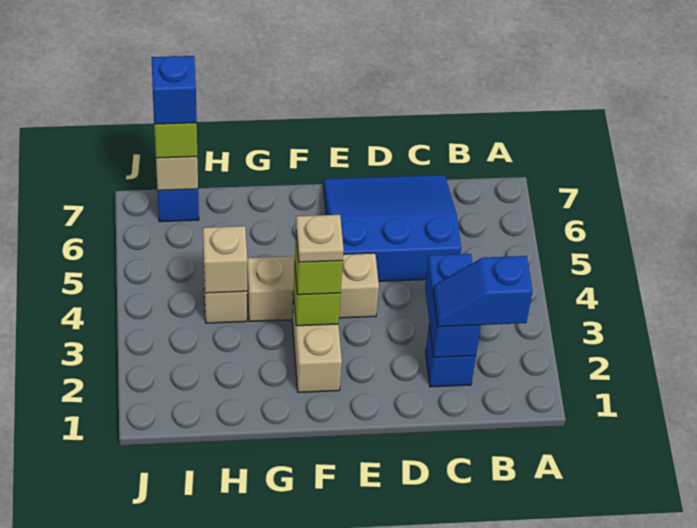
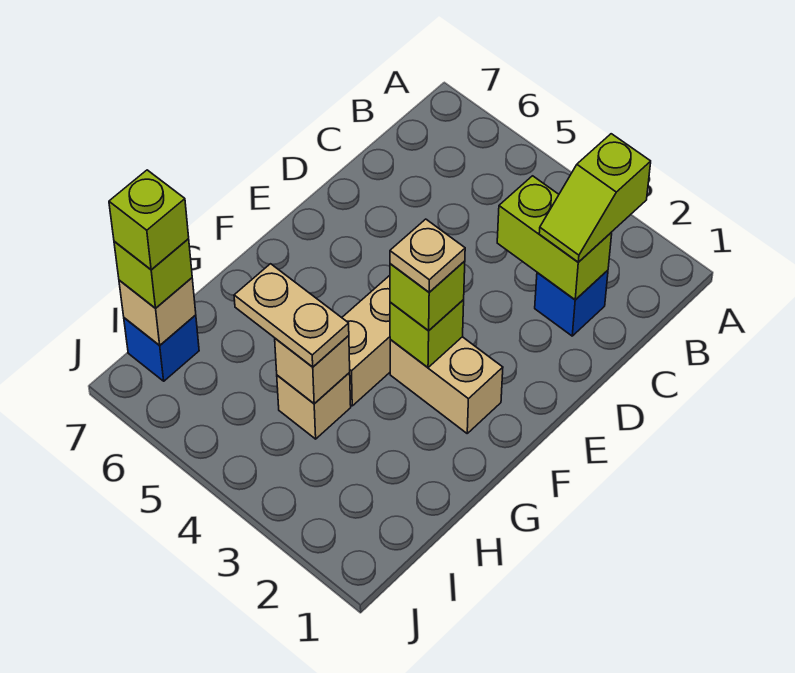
blue 1x2 slope [433,256,533,327] -> lime 1x2 slope [539,134,651,262]
blue 1x2 brick [425,254,481,357] -> lime 1x2 brick [497,176,612,300]
blue 3x3 slope [323,175,461,281] -> none
none -> tan 1x2 plate [234,264,349,367]
blue 1x1 brick [152,56,197,124] -> lime 1x1 brick [109,170,189,270]

